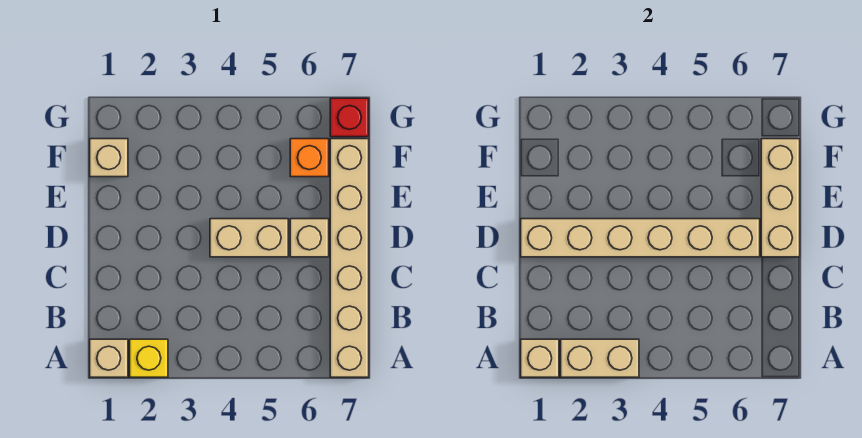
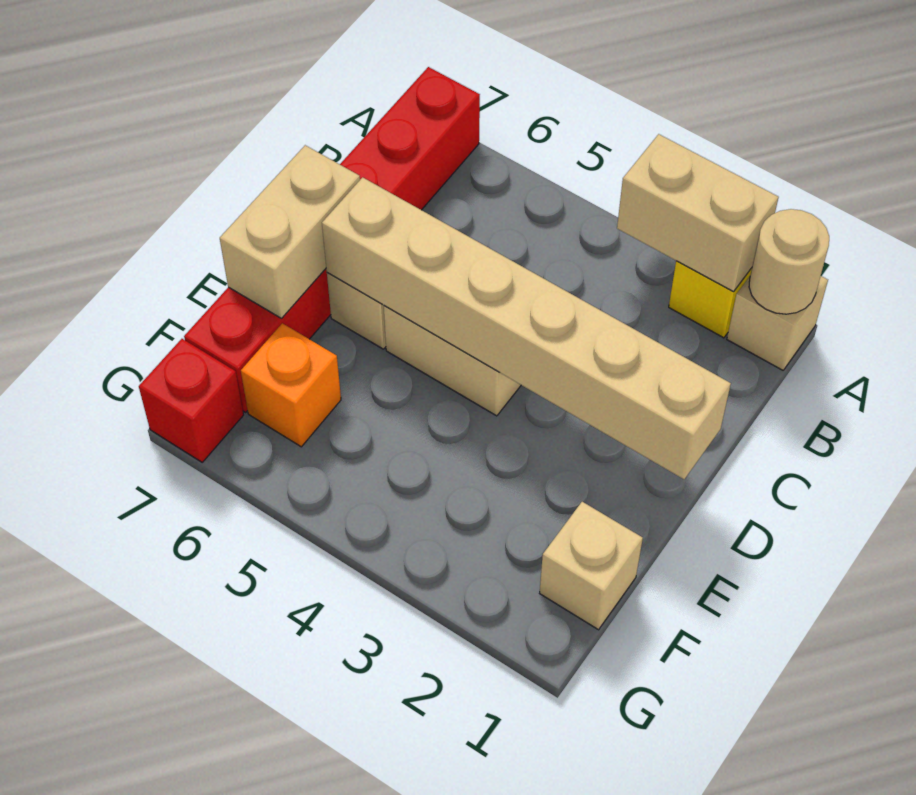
tan 1x1 brick [521,339,559,377] -> tan 1x1 round brick [749,209,829,314]
tan 1x6 brick [330,139,369,377] -> red 1x6 brick [184,67,480,412]
tan 1x3 brick [761,139,800,257] -> tan 1x2 brick [220,145,360,318]

